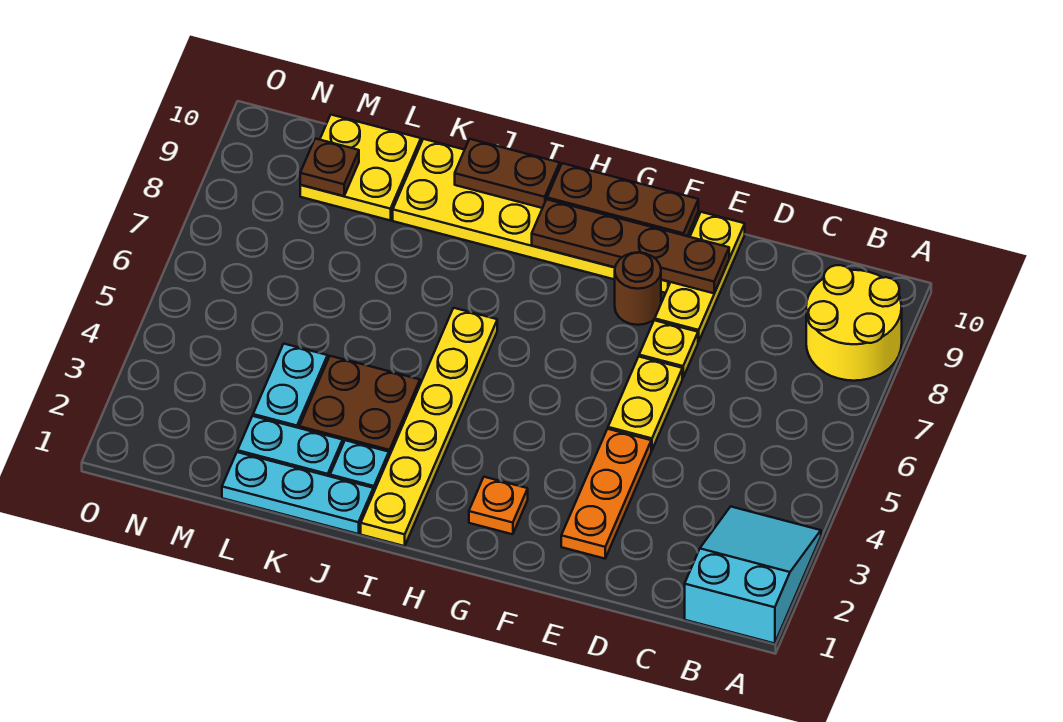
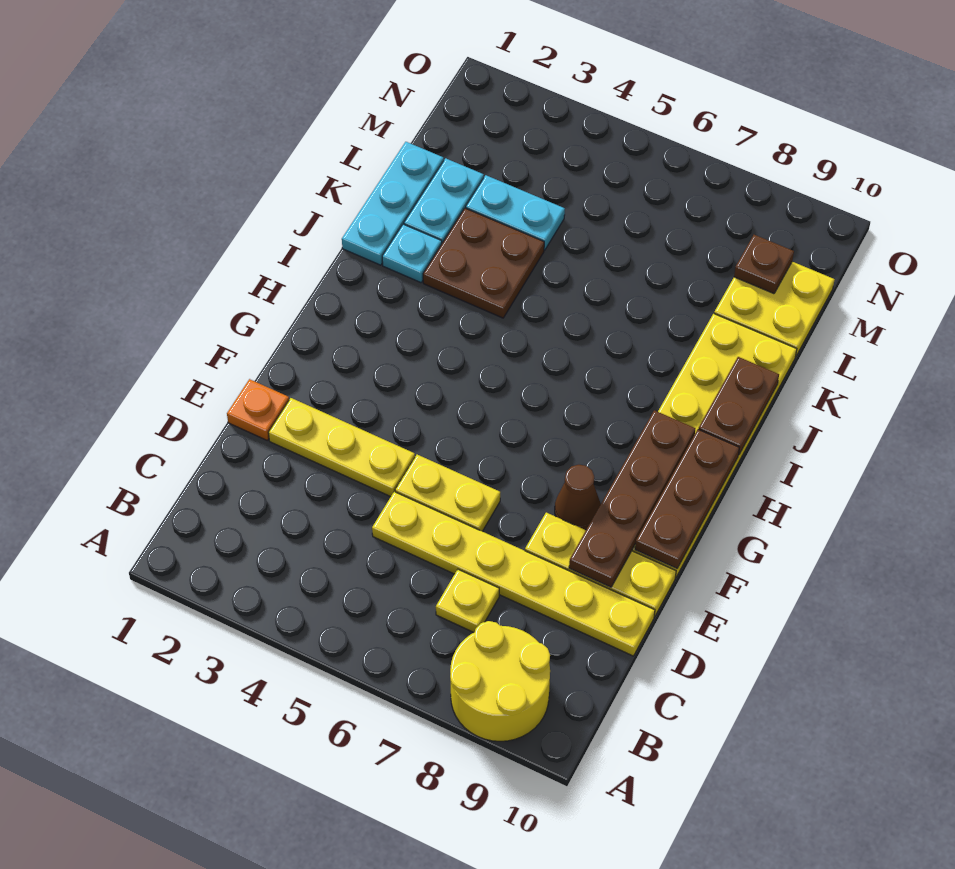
cyan 2x3 slope [685,507,821,644] -> none
orange 1x3 plate [561,429,651,559] -> yellow 1x3 plate [268,398,415,497]
yellow 1x1 plate [639,320,698,378] -> yellow 1x1 plate moved to [436,569,499,633]
brown 1x1 round brick [615,252,661,325] -> brown 1x1 cone [555,465,601,530]
orange 1x1 plate [469,477,528,534] -> orange 1x1 plate moved to [227,379,289,440]
yellow 1x6 plate [361,308,497,546] -> yellow 1x6 plate moved to [372,492,655,656]

